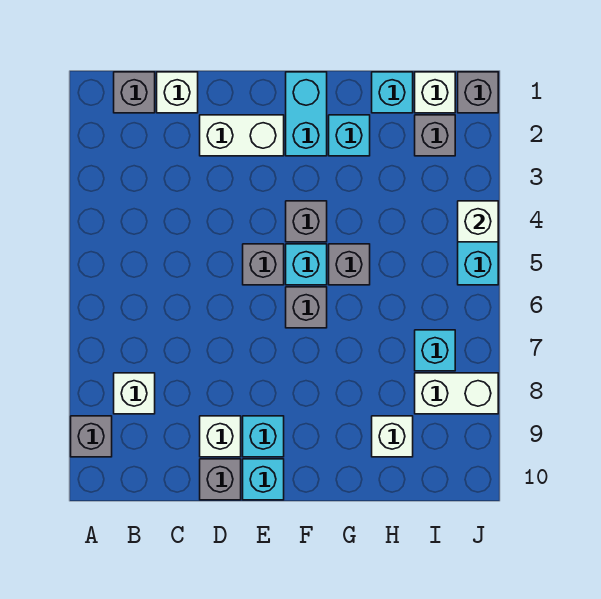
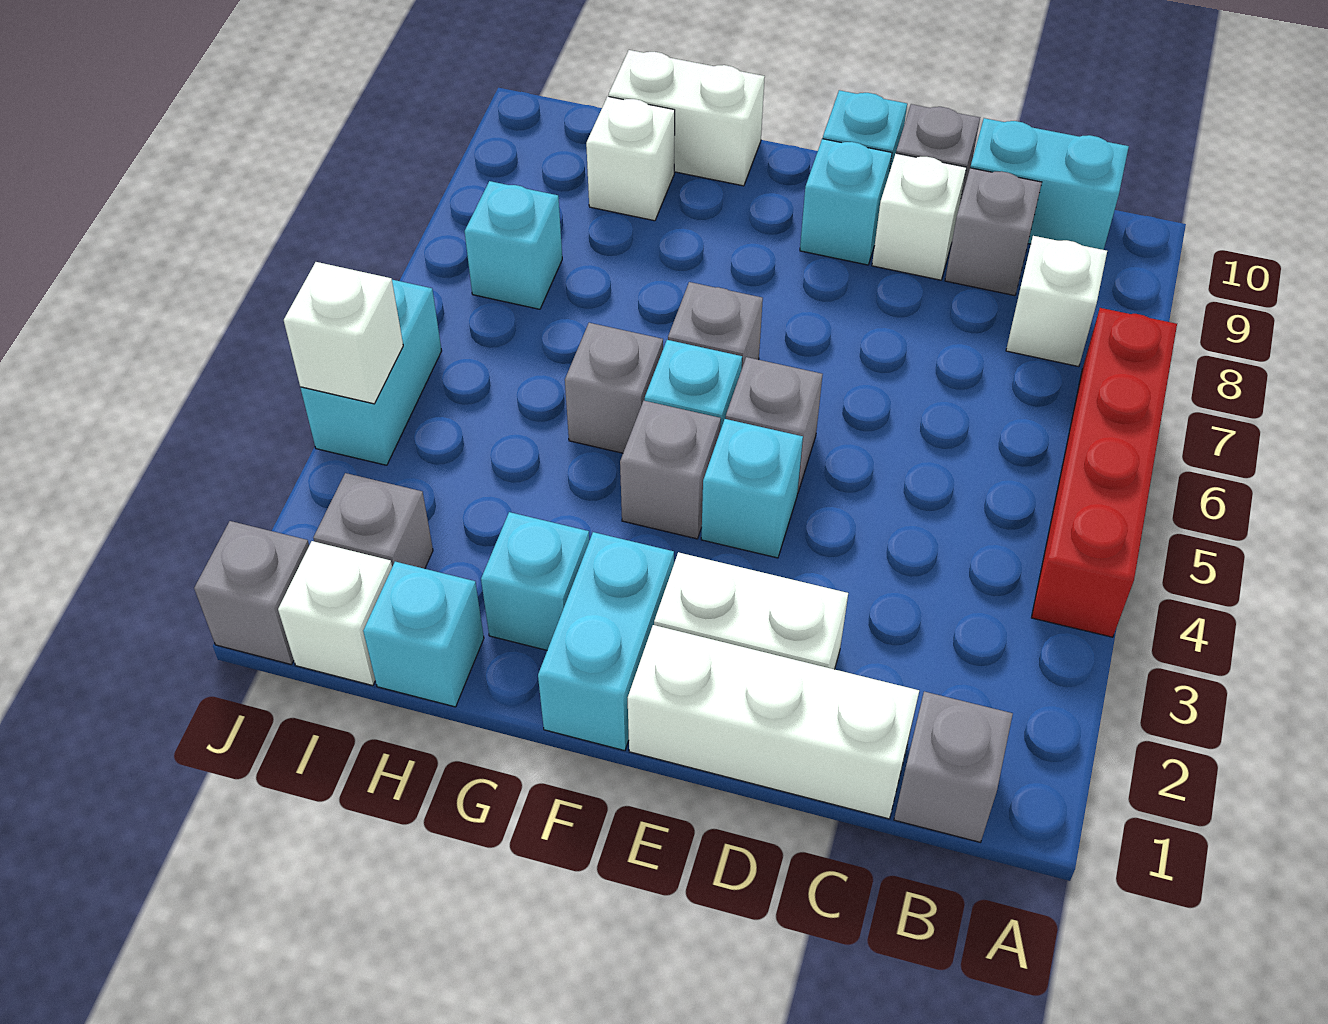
none -> red 1x4 brick [1031,308,1177,637]
grey 1x1 brick [71,416,112,457] -> grey 1x1 brick moved to [945,168,1042,296]
none -> cyan 1x2 brick [970,118,1129,250]
white 1x1 brick [157,72,198,113] -> white 1x3 brick [628,625,919,819]
none -> cyan 1x1 brick [701,419,803,558]
white 1x2 brick [415,373,498,414] -> white 1x2 brick moved to [609,50,765,186]

